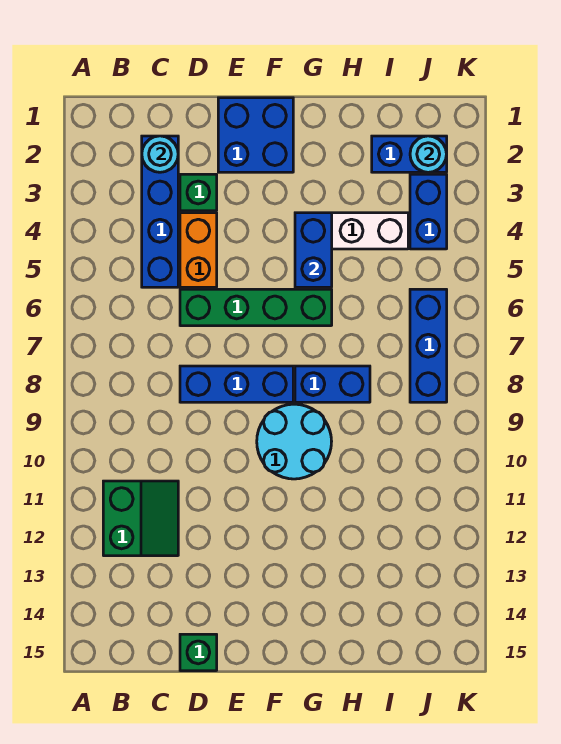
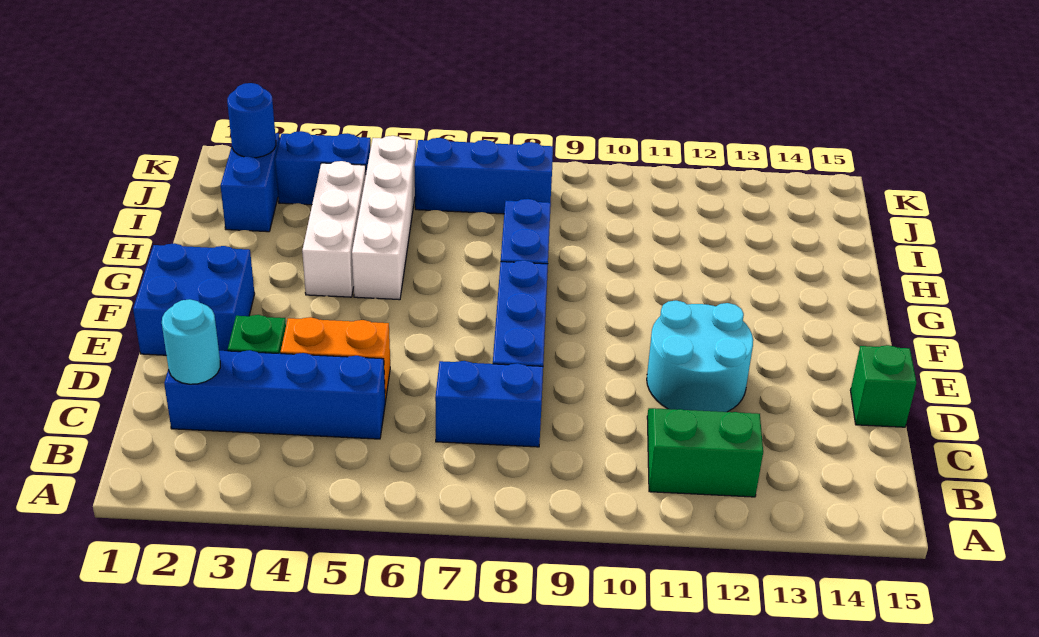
green 1x4 brick [180,289,332,326] -> none
cyan 2x2 round brick [257,404,332,479] -> cyan 2x2 round brick moved to [647,301,753,412]
blue 1x2 brick [295,213,332,287] -> blue 1x2 brick moved to [435,361,543,447]
none -> white 1x4 brick [352,136,416,300]
cyan 1x1 round brick [410,136,447,172] -> blue 1x1 round brick [227,83,276,158]

